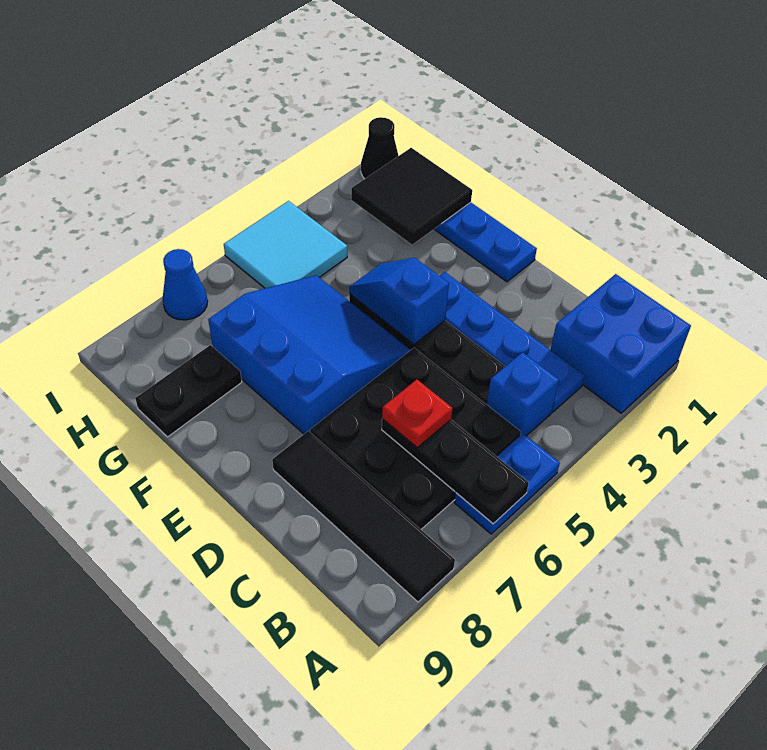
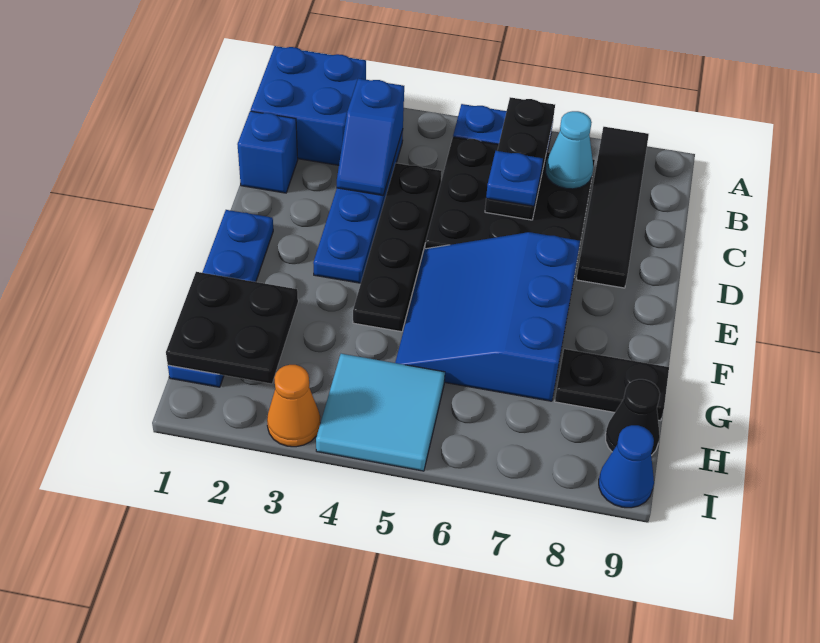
blue 1x1 brick [487,352,559,436] -> blue 1x1 brick moved to [237,111,298,193]
none -> cyan 1x1 cone [546,111,593,189]
red 1x1 plate [382,380,452,447] -> blue 1x1 plate [486,151,543,206]
blue 1x2 slope [349,258,449,344] -> blue 1x2 slope moved to [337,78,404,195]
black 2x2 tile [351,148,472,245] -> black 2x2 plate [166,272,298,384]
black 1x1 cone [361,117,398,179] -> black 1x1 cone moved to [605,379,660,455]
none -> orange 1x1 cone [267,365,320,447]
blue 1x1 cone [162,249,208,320] -> blue 1x1 cone moved to [599,425,654,508]

